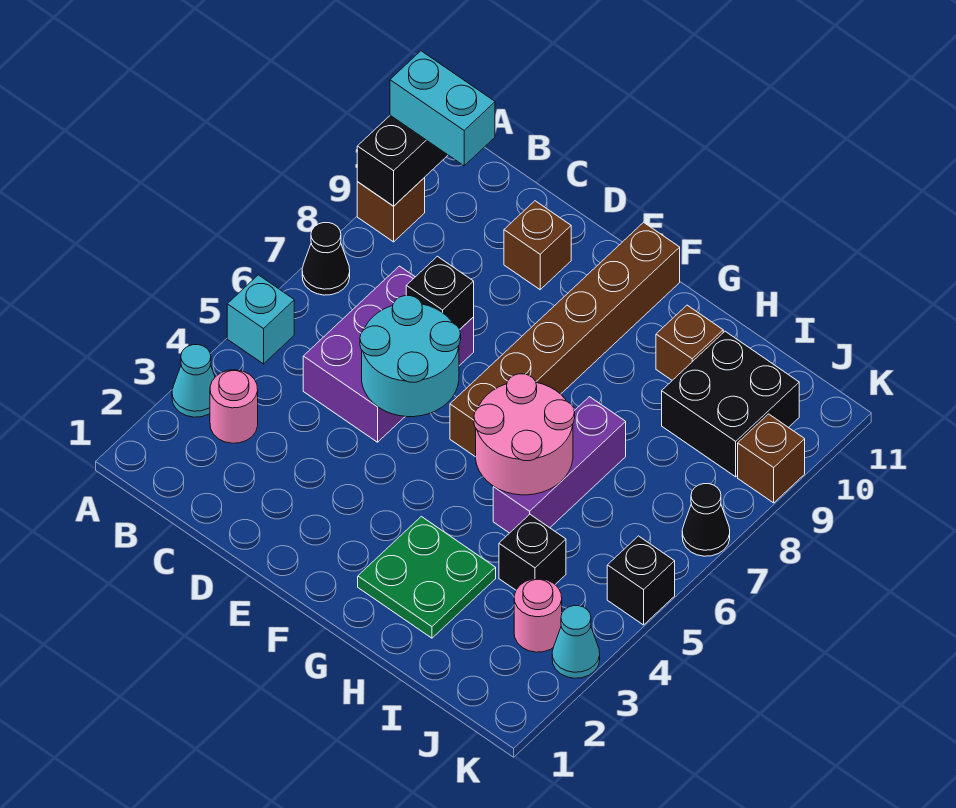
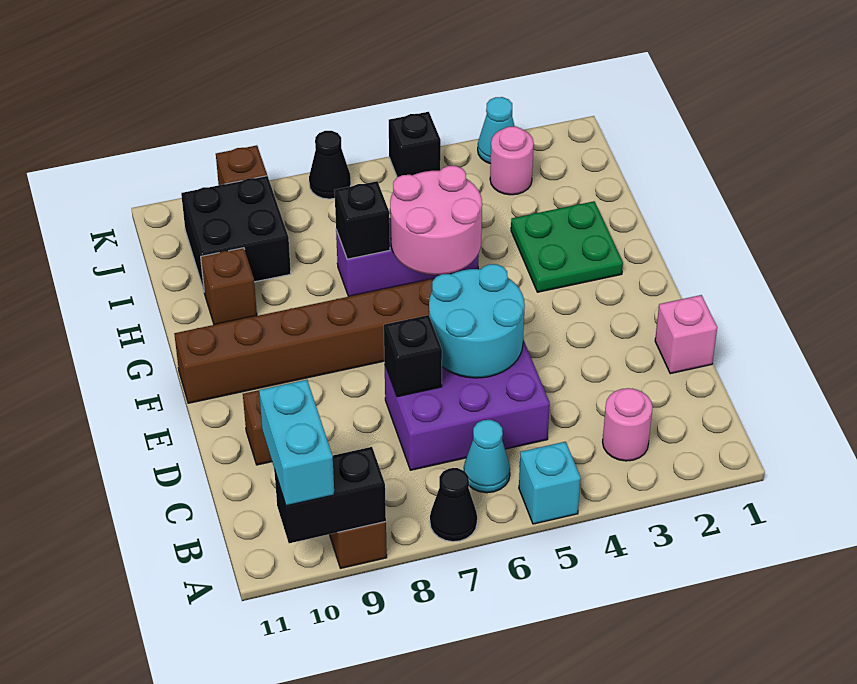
cyan 1x1 cone [172,345,215,417] -> cyan 1x1 cone moved to [464,420,510,493]
none -> pink 1x1 brick [655,295,717,374]
black 1x1 brick [499,515,566,590] -> black 1x1 brick moved to [334,181,390,259]

